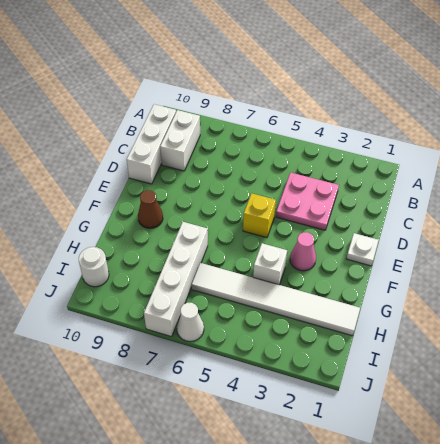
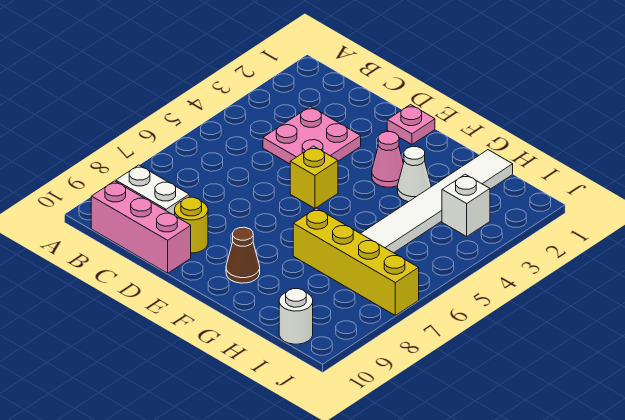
white 1x3 brick [127,104,176,184] -> pink 1x3 brick [91,181,191,273]
none -> yellow 1x1 round brick [175,197,208,253]
white 1x1 plate [347,233,379,266] -> pink 1x1 plate [387,105,435,144]
white 1x1 brick [253,243,287,285] -> white 1x1 brick moved to [442,174,490,236]
white 1x4 brick [144,222,208,337] -> yellow 1x4 brick [293,208,419,315]
white 1x1 cone [177,303,204,342] -> white 1x1 cone moved to [398,147,431,202]

